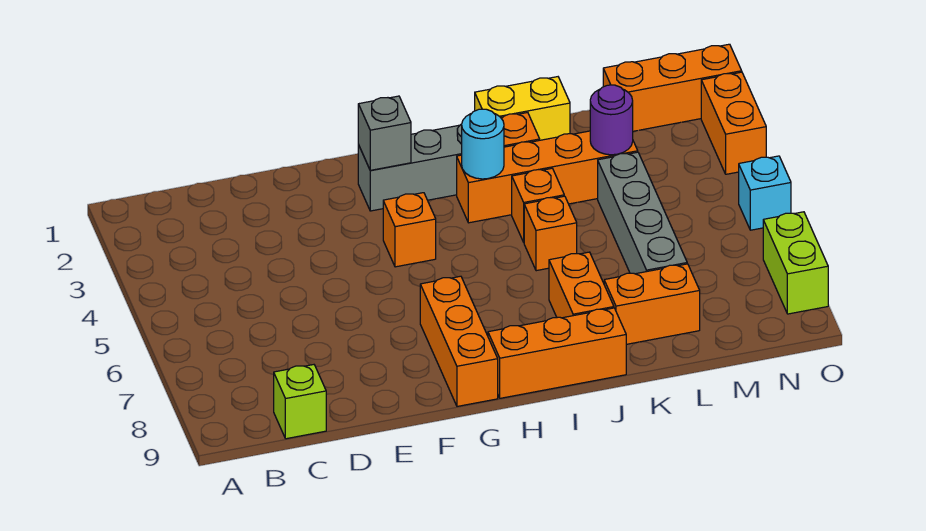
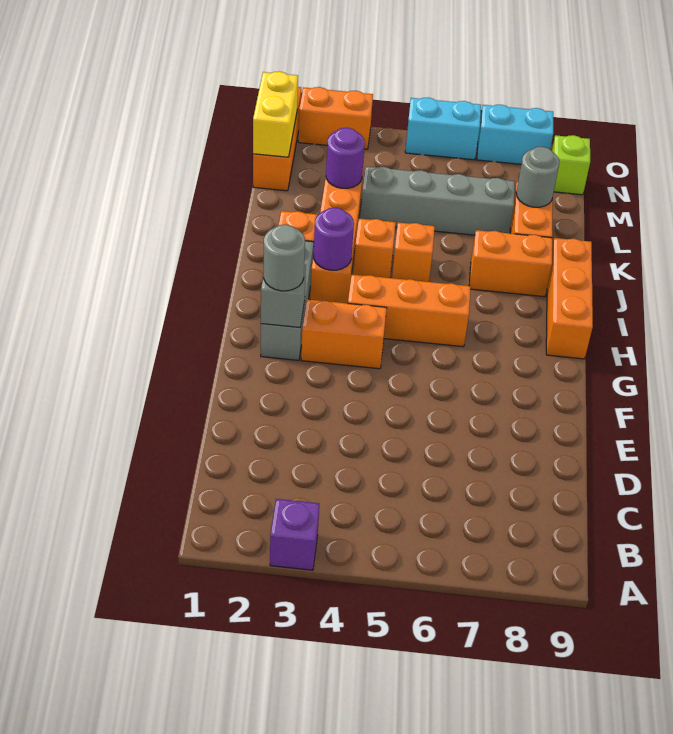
none -> purple 1x1 brick [270,499,319,570]
lime 1x1 brick [274,365,326,439] -> lime 1x1 brick moved to [552,135,590,195]
none -> grey 1x1 round brick [264,225,305,291]
orange 1x1 brick [383,193,436,267] -> orange 1x2 brick [301,299,387,369]
orange 1x3 brick [420,276,498,406] -> orange 1x3 brick moved to [348,274,471,347]
cyan 1x1 round brick [462,109,504,179] -> purple 1x1 round brick [313,208,354,270]
yellow 1x2 brick [475,77,570,140] -> yellow 1x2 brick moved to [253,71,298,157]
none -> grey 1x1 round brick [516,147,560,207]
cyan 1x1 brick [739,156,791,230] -> cyan 1x2 brick [405,98,481,160]
lime 1x2 brick [763,212,828,314] -> cyan 1x2 brick [477,104,553,164]

